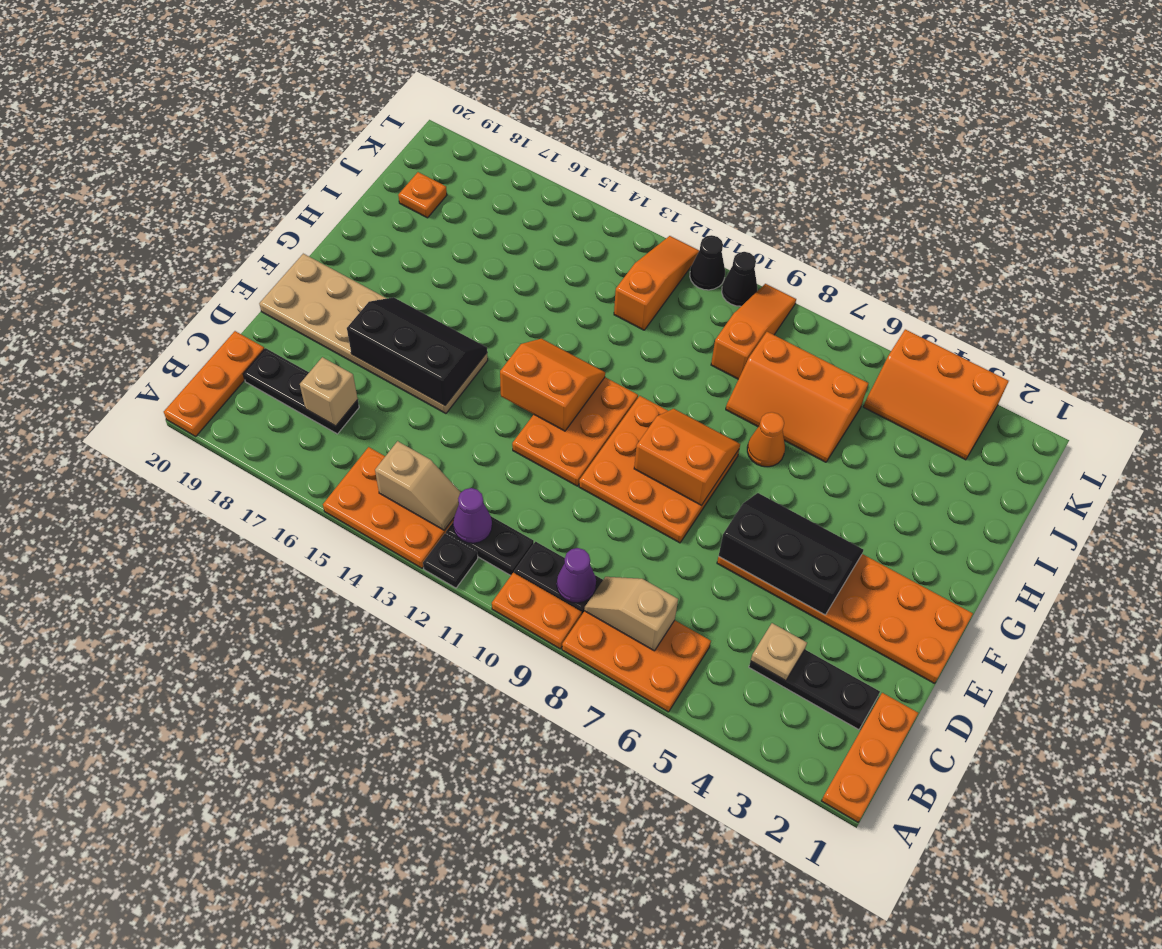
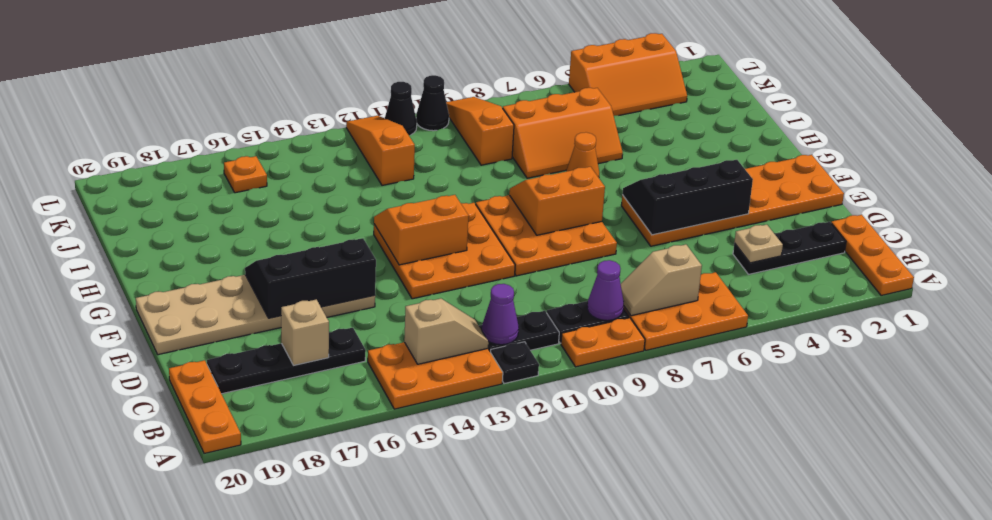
black 1x3 plate [243,348,359,434] -> black 1x4 plate [207,328,366,394]
orange 2x3 plate [512,377,638,486] -> orange 3x3 plate [374,203,515,299]
orange 1x1 plate [398,172,447,218] -> orange 1x1 plate moved to [224,156,267,193]

